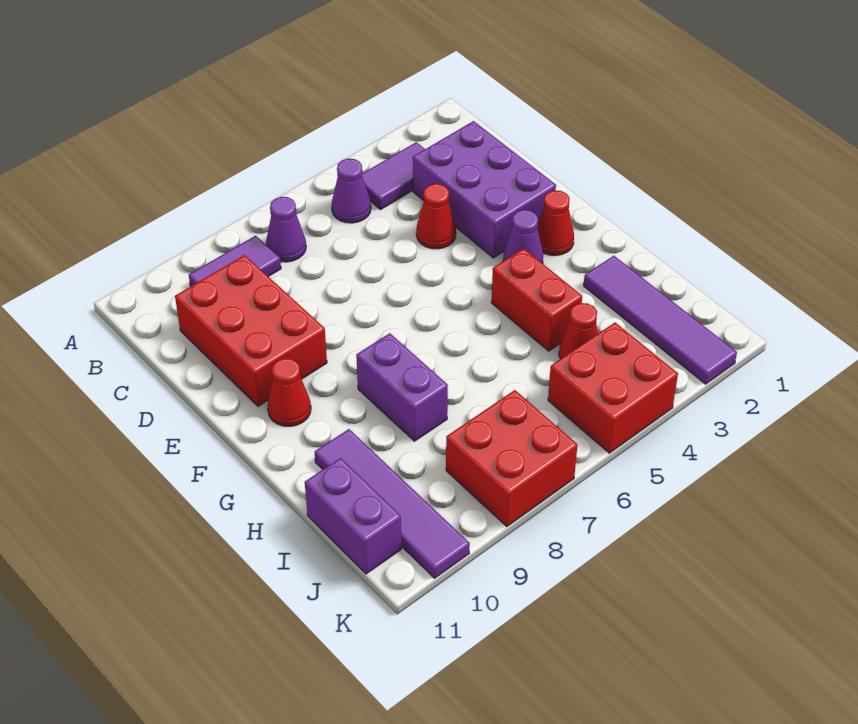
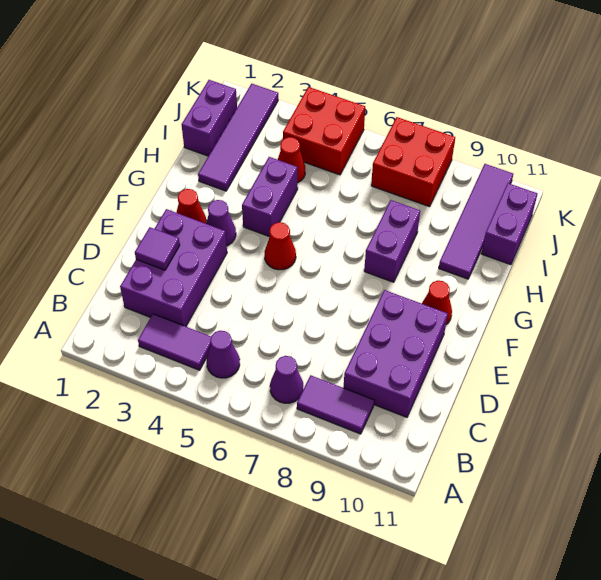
red 2x3 brick [175,255,327,406] -> purple 2x3 brick [344,290,448,417]
none -> purple 1x1 tile [135,227,180,270]
red 1x1 cone [416,184,456,249] -> red 1x1 cone moved to [264,222,296,270]
red 1x2 brick [491,248,582,351] -> purple 1x2 brick [242,157,298,237]
none -> purple 1x2 brick [182,80,237,156]

